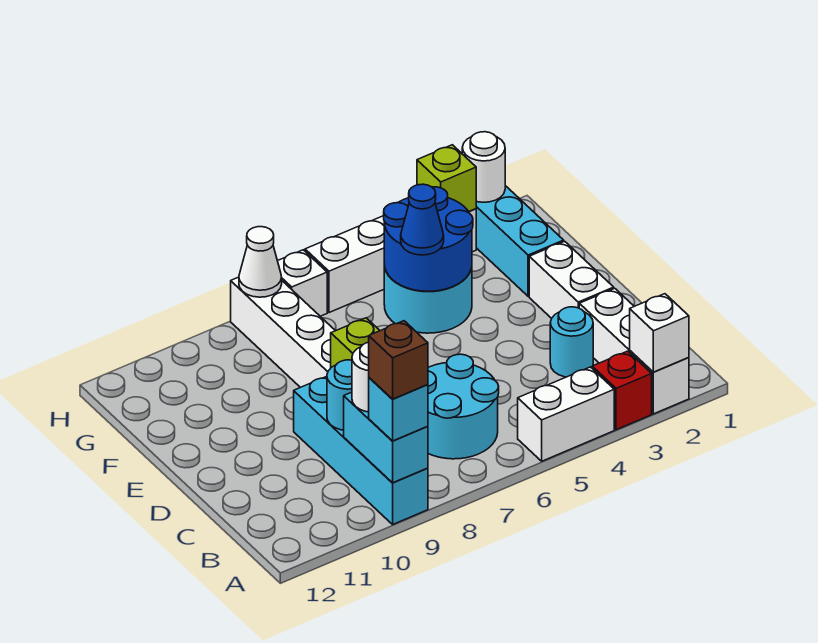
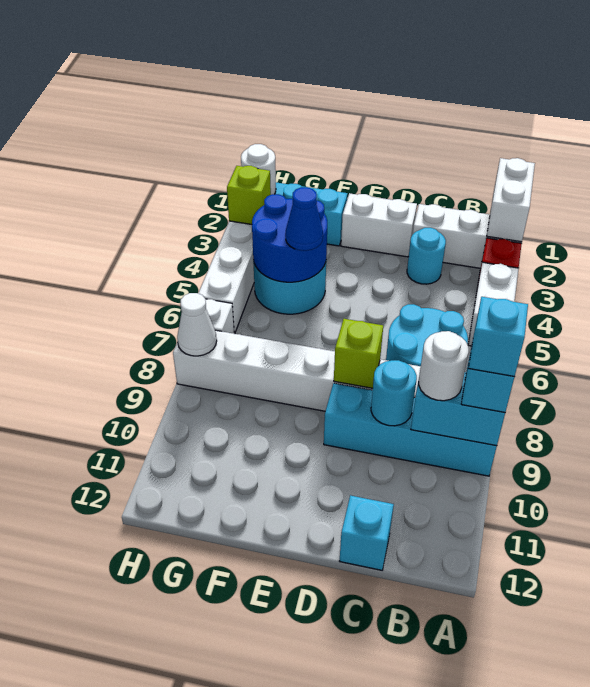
white 1x1 brick [630,294,689,372] -> white 1x2 brick [487,158,535,242]
brown 1x1 brick [369,321,428,399] -> cyan 1x1 brick [468,297,528,377]
none -> cyan 1x1 brick [340,495,394,570]

